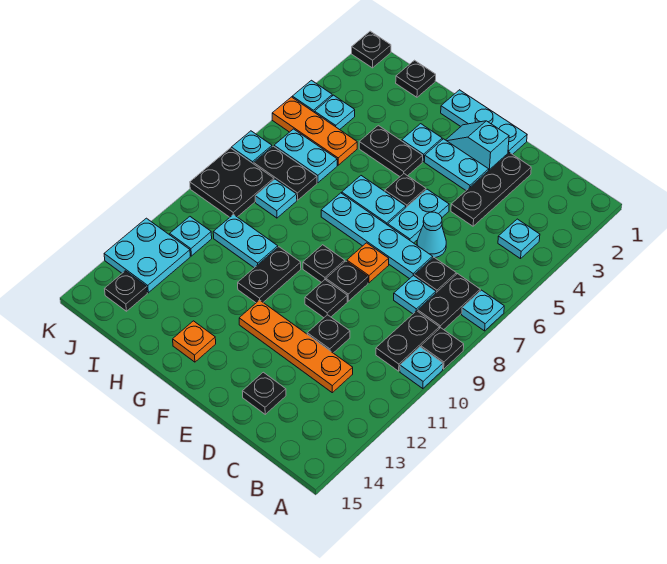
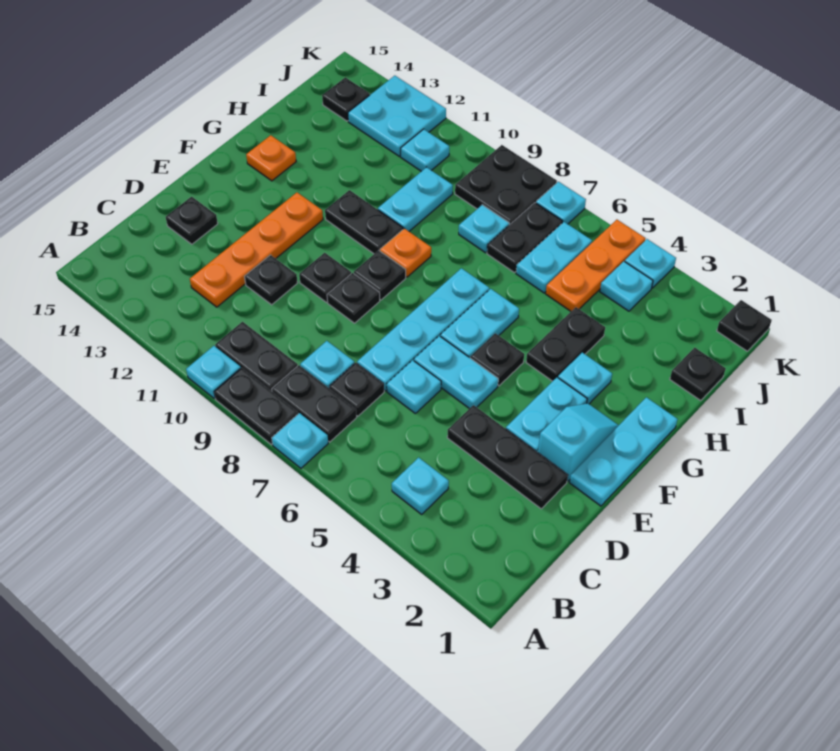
black 1x1 plate [421,328,464,369] -> black 1x2 plate [214,368,298,445]
cyan 1x1 cone [417,212,446,258] -> cyan 1x1 plate [387,360,441,413]
orange 1x1 plate [347,243,389,283] -> orange 1x1 plate moved to [380,228,431,277]

